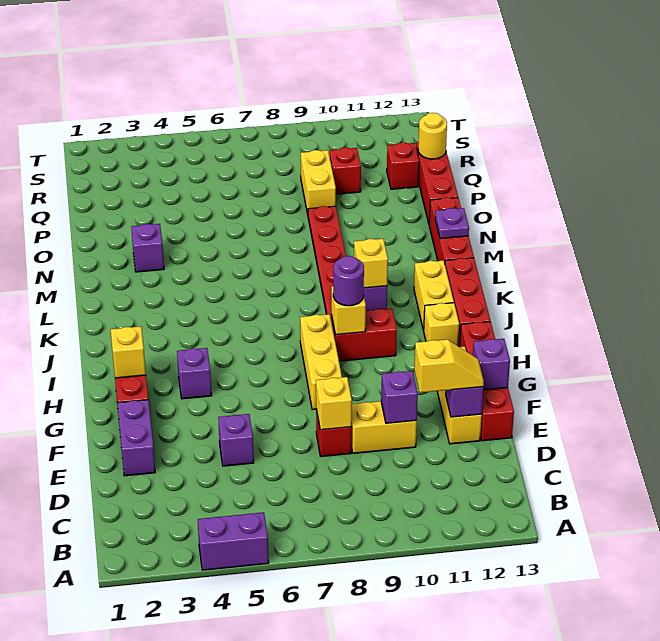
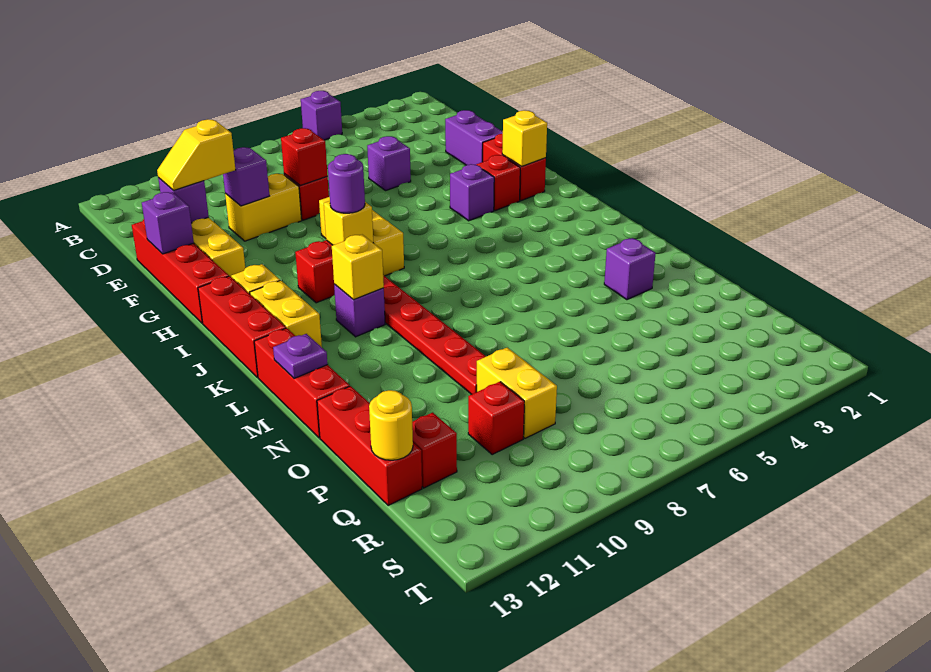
purple 1x2 brick [198,512,269,570] -> purple 1x1 brick [301,91,342,140]
yellow 1x1 brick [316,377,352,430] -> red 1x1 brick [281,128,328,185]
none -> red 1x1 brick [476,155,520,211]

